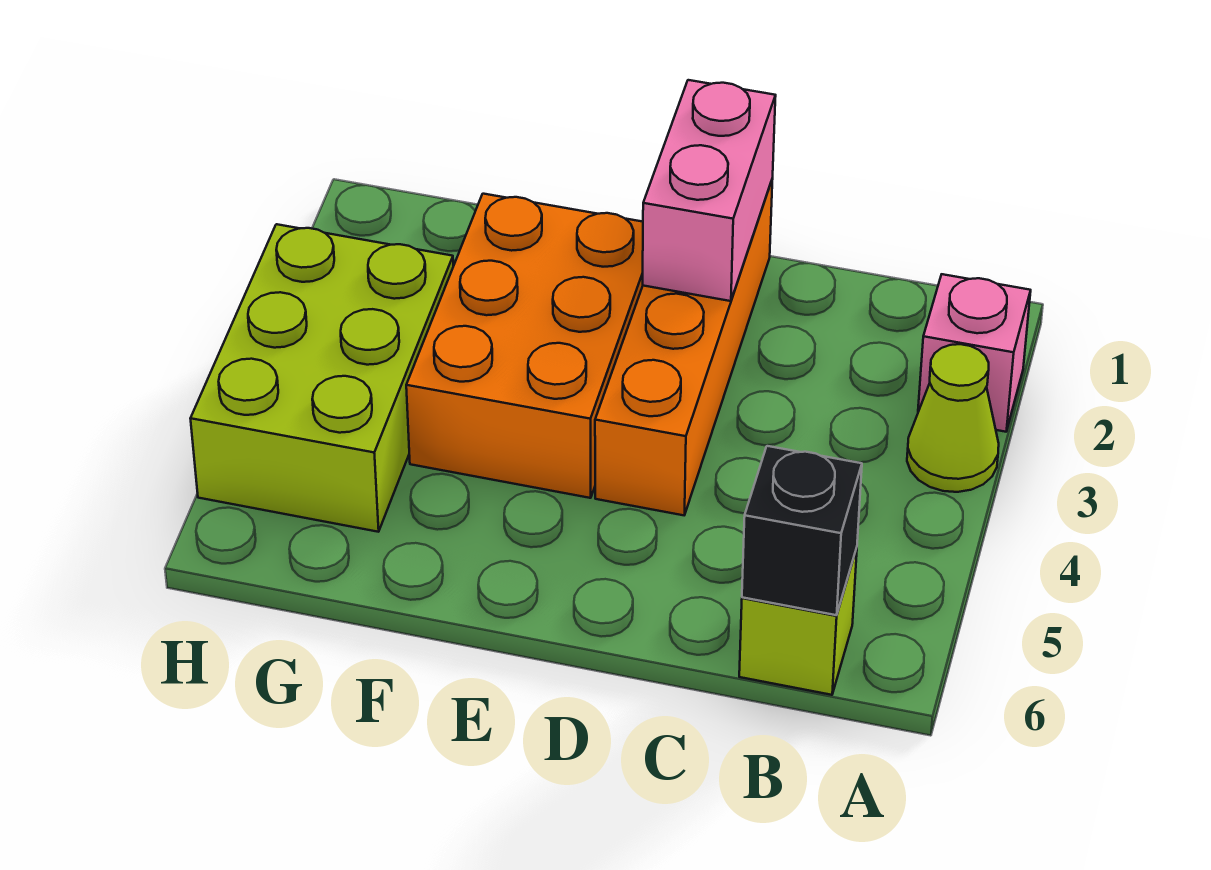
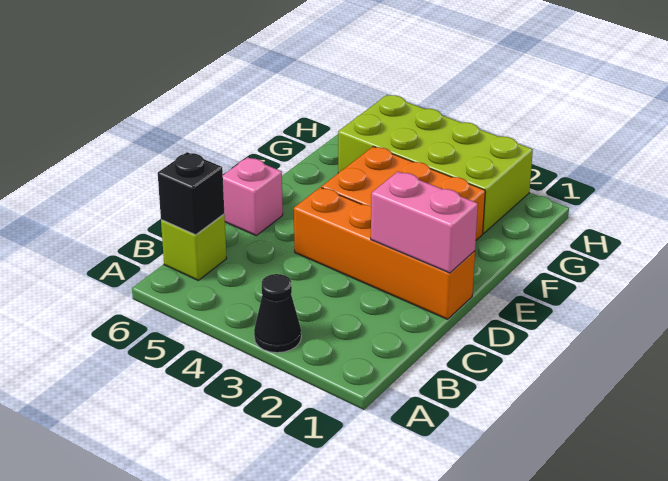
pink 1x1 brick [918,274,1031,432] -> pink 1x1 brick moved to [223,157,283,236]
lime 1x1 cone [907,344,999,492] -> black 1x1 cone [254,274,301,353]
lime 2x3 brick [190,224,453,532] -> lime 2x4 brick [338,95,533,233]

